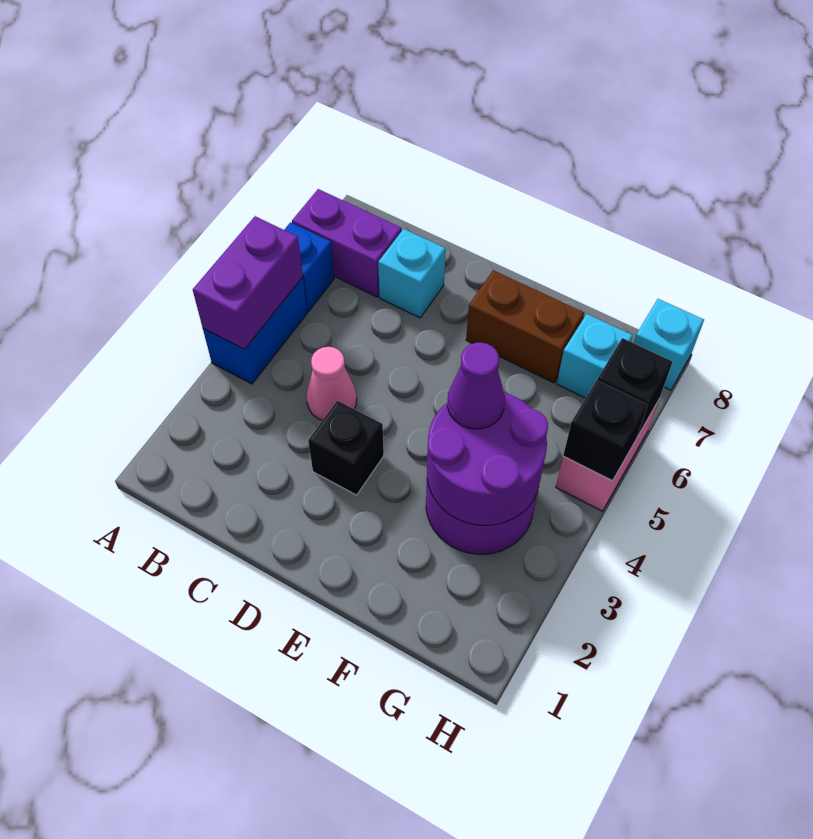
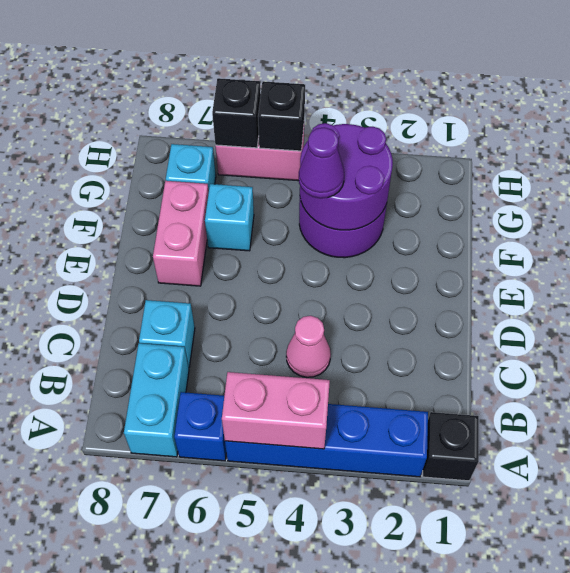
blue 1x2 brick [203,277,307,384] -> blue 1x4 brick [225,404,428,477]
purple 1x2 brick [193,216,303,349] -> pink 1x2 brick [222,372,330,449]
purple 1x2 brick [292,189,402,297] -> cyan 1x2 brick [124,343,189,457]
black 1x1 brick [308,401,384,495] -> black 1x1 brick moved to [423,412,479,481]
brown 1x2 brick [466,270,584,383] -> pink 1x2 brick [153,181,209,286]
cyan 1x1 brick [634,299,704,390] -> cyan 1x1 brick moved to [205,184,254,251]

